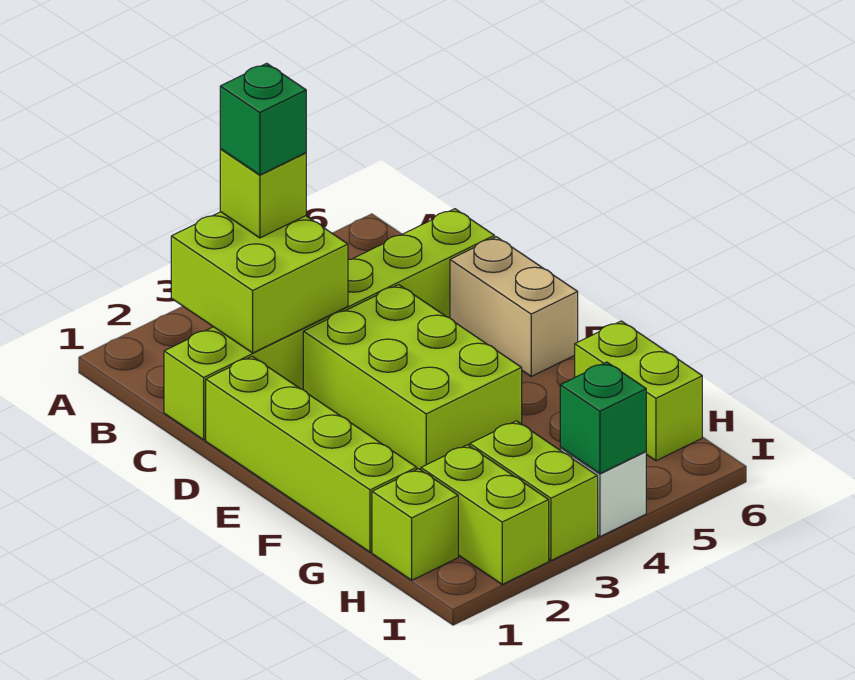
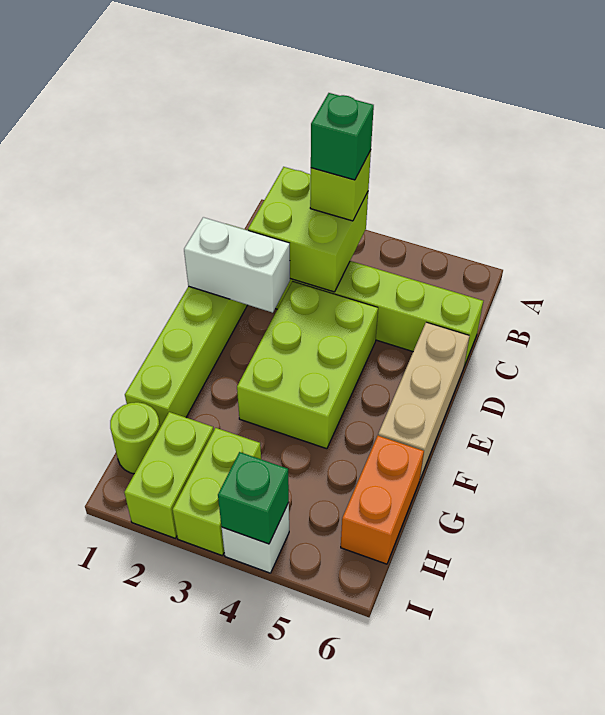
none -> white 1x2 brick [184,217,290,313]
tan 1x2 brick [450,237,578,376] -> tan 1x3 brick [378,322,469,479]
lime 1x2 brick [575,321,702,461] -> orange 1x2 brick [341,436,424,564]
lime 1x1 brick [372,469,458,580] -> lime 1x1 round brick [110,402,160,474]

